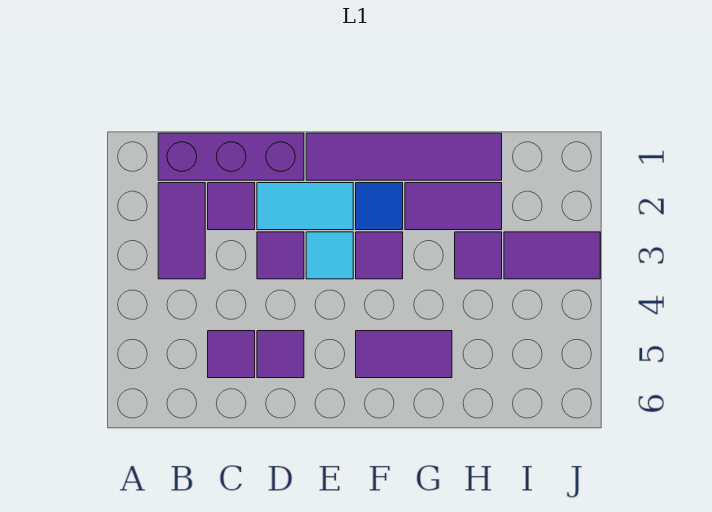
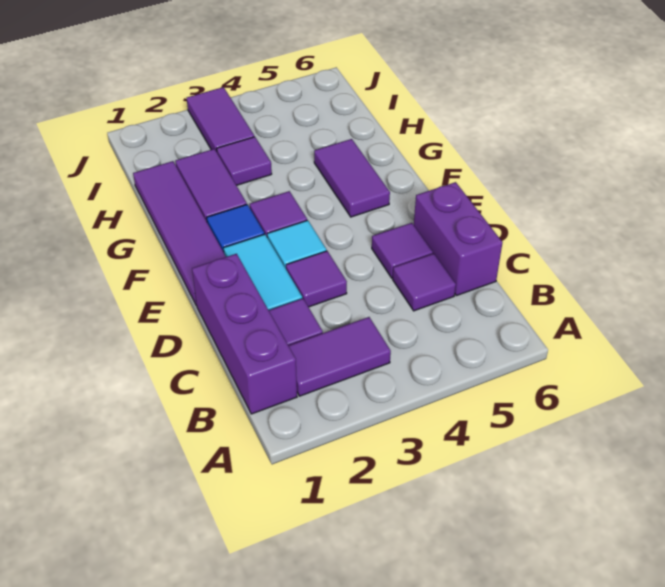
none -> purple 1x2 brick [414,182,503,296]

